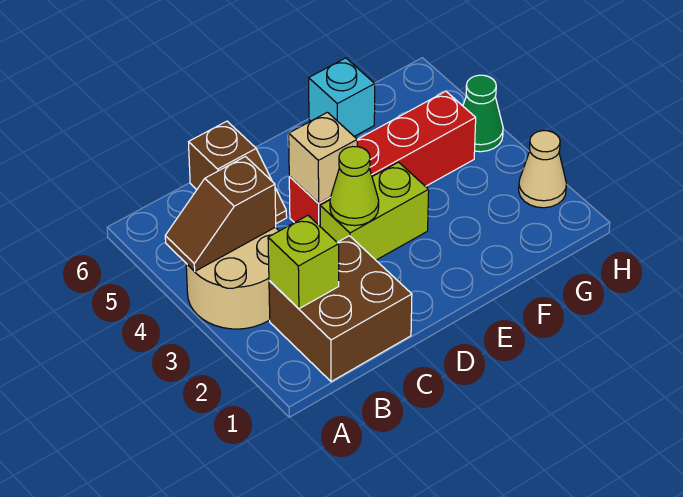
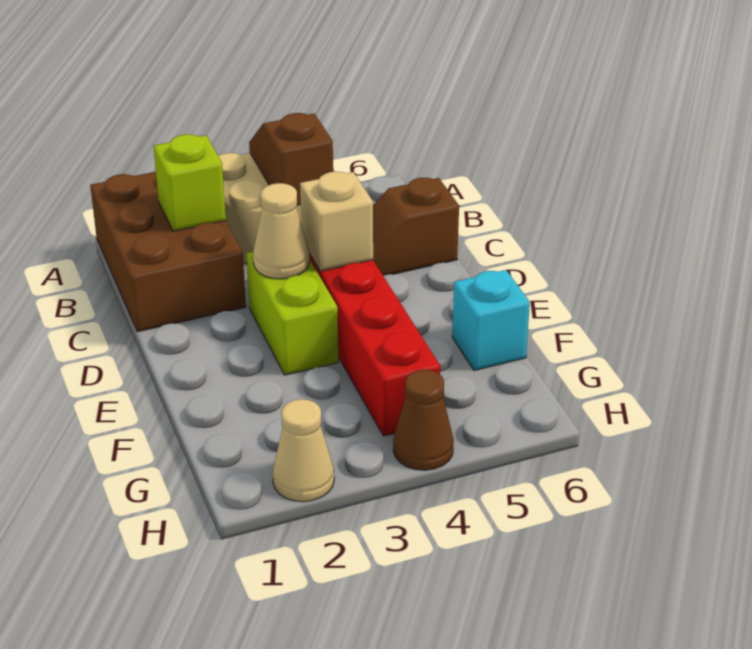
brown 2x2 brick [269,236,412,382] -> brown 2x3 brick [90,172,246,332]
lime 1x1 cone [330,147,379,226] -> tan 1x1 cone [253,183,310,279]
green 1x1 cone [463,75,503,152] -> brown 1x1 cone [393,370,454,470]

